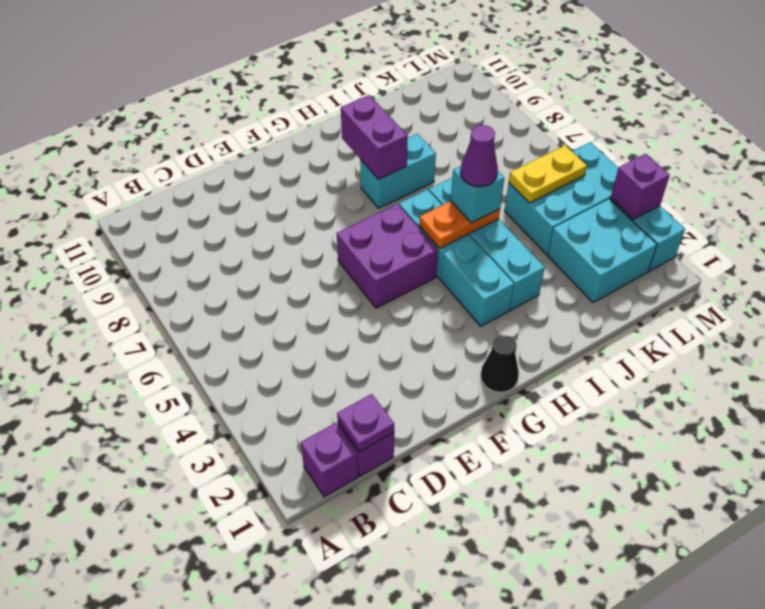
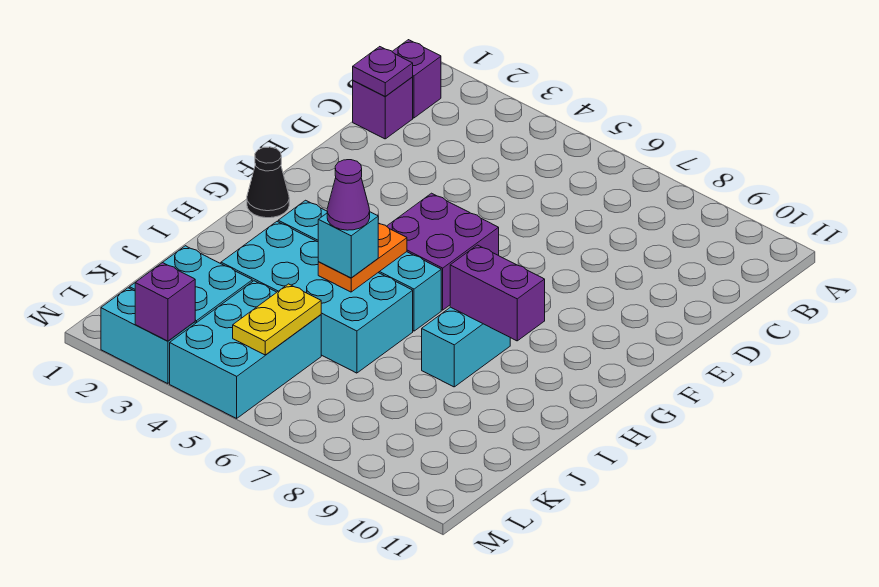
cyan 1x4 brick [429,178,545,310] -> cyan 2x4 brick [221,222,413,373]

